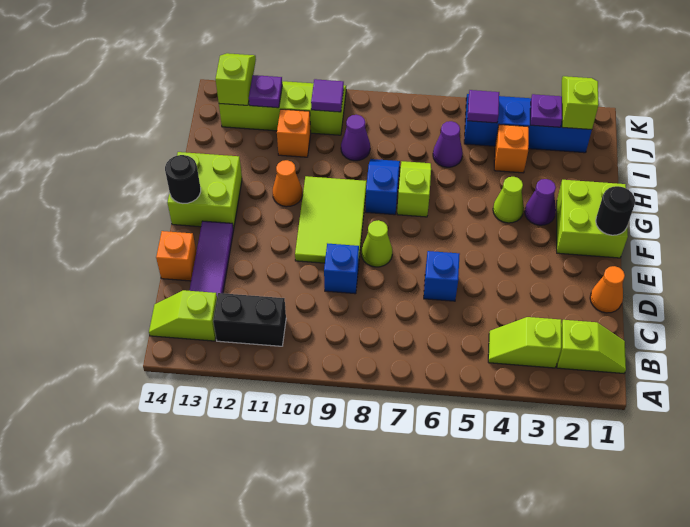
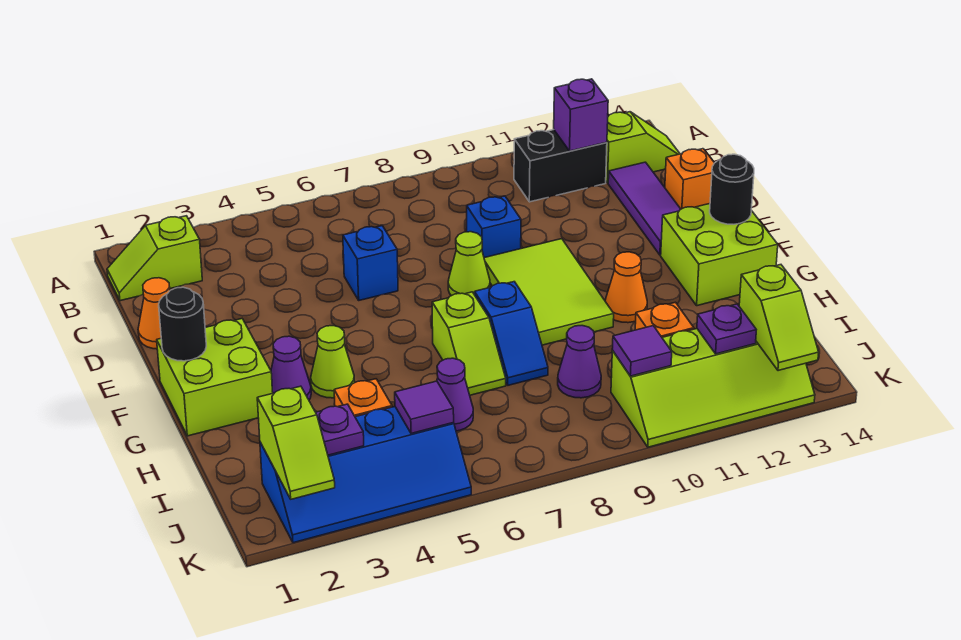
lime 1x2 slope [488,317,561,368] -> none
none -> purple 1x1 brick [554,79,608,151]

